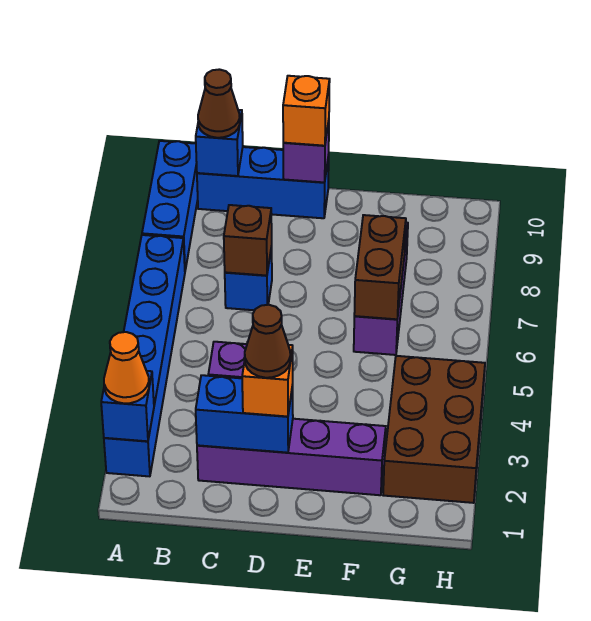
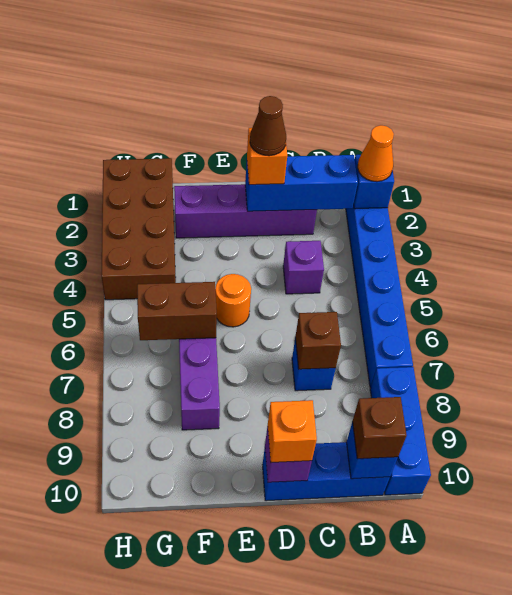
brown 1x1 cone [198,69,240,138] -> brown 1x1 brick [353,397,407,459]
blue 1x2 brick [196,375,293,453] -> blue 1x3 brick [245,155,358,211]
none -> orange 1x1 round brick [215,274,251,327]
brown 1x2 brick [354,215,406,319] -> brown 1x2 brick turned to [137,282,217,340]
brown 2x3 brick [383,356,485,503] -> brown 2x4 brick [102,158,176,300]

